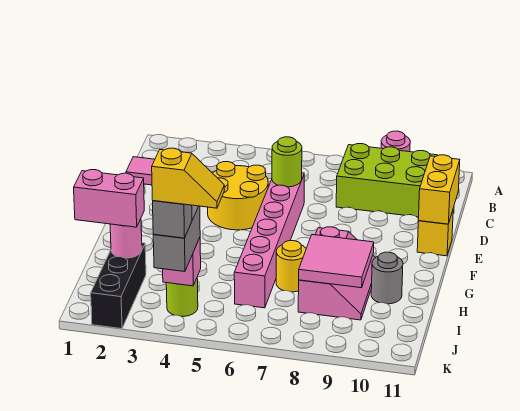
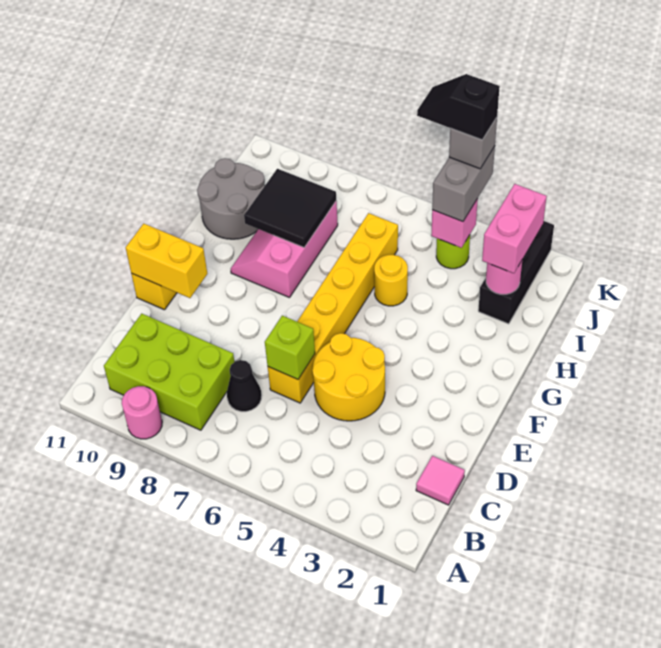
none -> black 1x1 cone [227,360,262,412]
pink 1x6 brick [234,173,304,308] -> yellow 1x6 brick [268,213,398,403]
lime 1x1 round brick [272,137,302,187] -> lime 1x1 brick [265,316,315,379]
yellow 1x2 brick [418,155,460,224] -> yellow 1x2 brick turned to [126,224,207,298]
yellow 1x1 round brick [276,241,306,292] -> yellow 1x1 round brick moved to [374,255,408,306]
pink 2x2 tile [299,235,374,288] -> black 2x2 tile [244,169,336,247]
grey 1x1 round brick [371,252,403,304] -> grey 2x2 round brick [197,158,265,239]
pink 1x2 brick [74,170,144,227] -> pink 1x2 brick turned to [482,184,547,273]
yellow 1x2 slope [152,148,224,208] -> black 1x2 slope [417,74,500,140]

